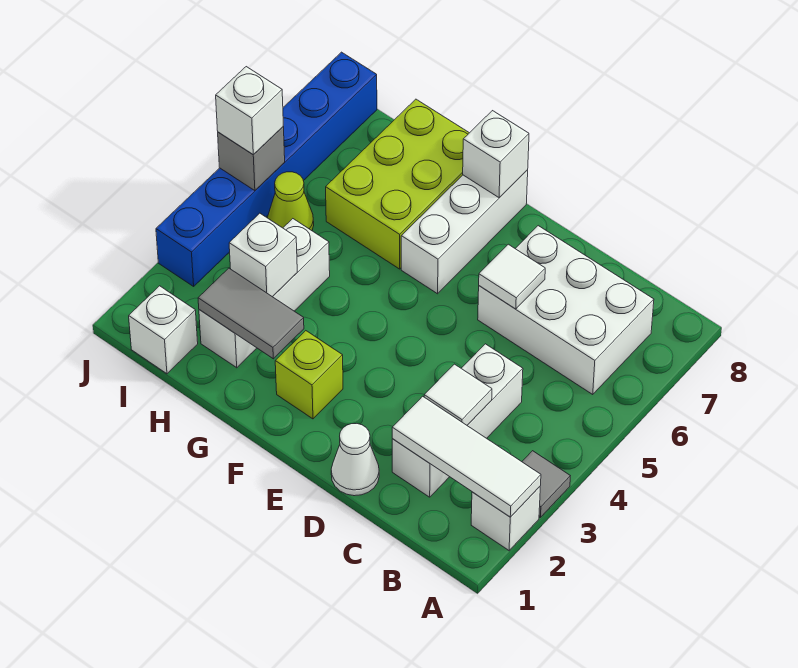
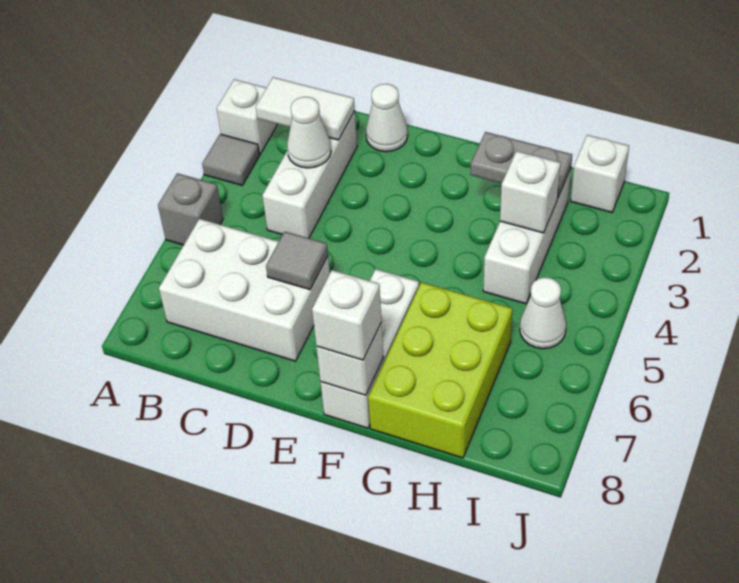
white 1x3 tile [392,396,541,517] -> white 1x2 tile [256,77,355,140]
white 1x1 tile [424,364,492,425] -> white 1x1 cone [287,97,331,168]
white 1x1 tile [479,244,545,309] -> grey 1x1 tile [266,231,328,290]
lime 1x1 brick [275,331,343,419] -> none
grey 1x2 tile [198,268,304,359] -> grey 1x2 plate [471,132,572,197]
lime 1x1 cone [268,172,314,231] -> white 1x1 cone [520,278,566,349]
blue 1x6 brick [156,52,377,286] -> none
grey 1x1 brick [218,127,285,191] -> grey 1x1 brick moved to [158,173,223,245]
white 1x1 brick [216,67,283,155] -> white 1x1 brick moved to [312,270,382,360]

